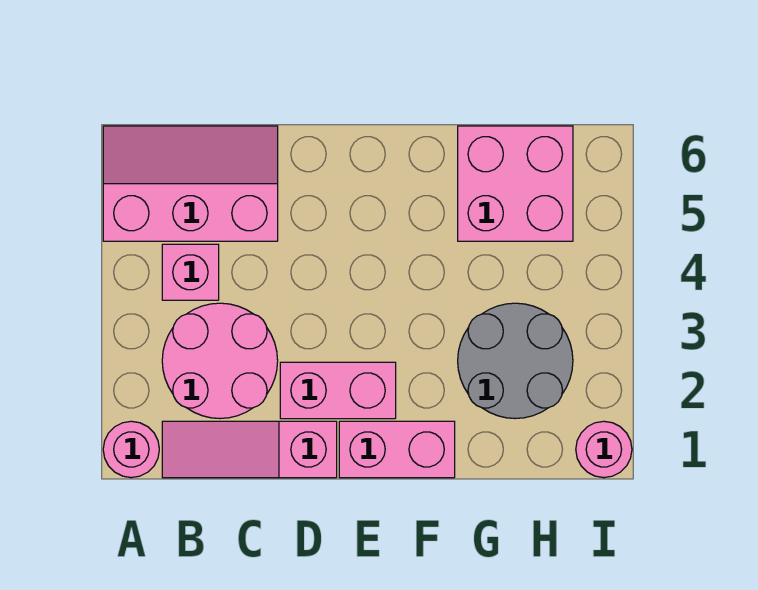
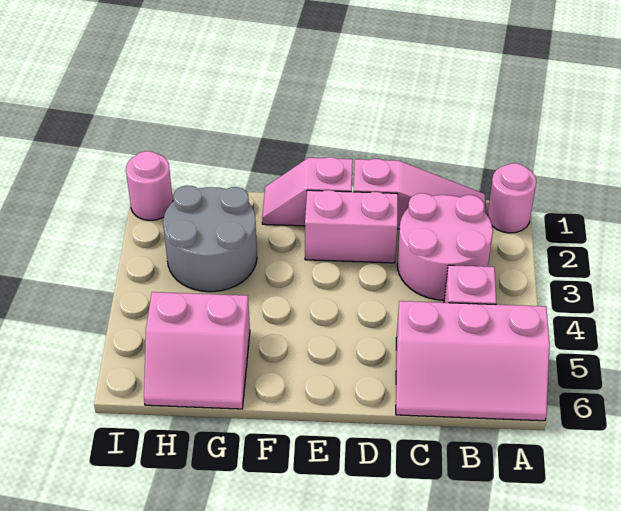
pink 1x2 brick [339,421,455,478] -> pink 1x2 slope [262,157,353,226]
pink 2x2 brick [458,126,573,241] -> pink 2x2 slope [144,292,250,409]

